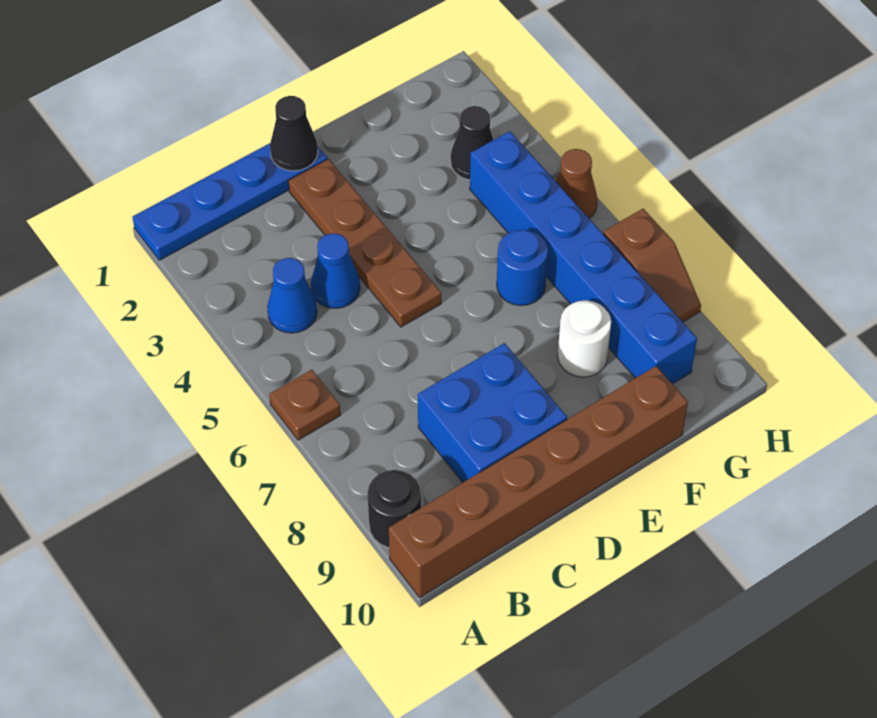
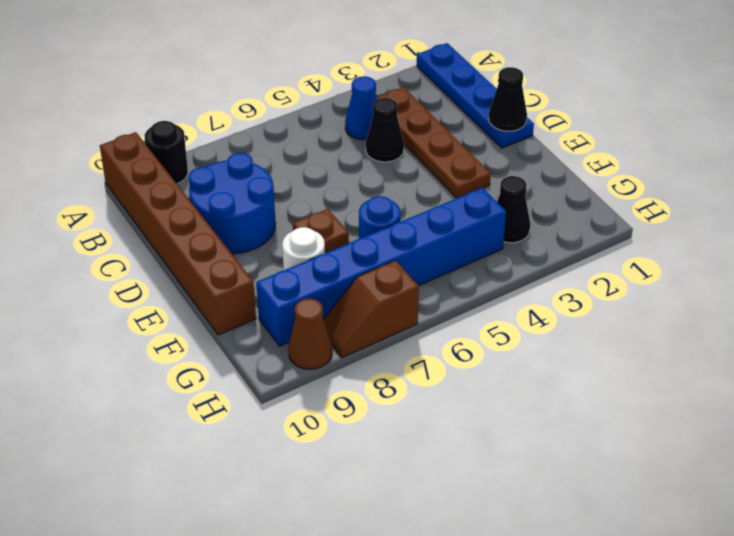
brown 1x1 plate [269,370,341,440] -> brown 1x1 plate moved to [293,209,349,253]
blue 1x1 cone [311,233,360,308] -> black 1x1 cone [366,98,404,162]
blue 2x2 brick [418,343,567,482] -> blue 2x2 round brick [189,153,276,254]
brown 1x4 plate [288,159,441,327] -> brown 1x4 plate turned to [377,87,491,198]
brown 1x1 cone [556,149,598,218] -> brown 1x1 cone moved to [288,299,332,369]

